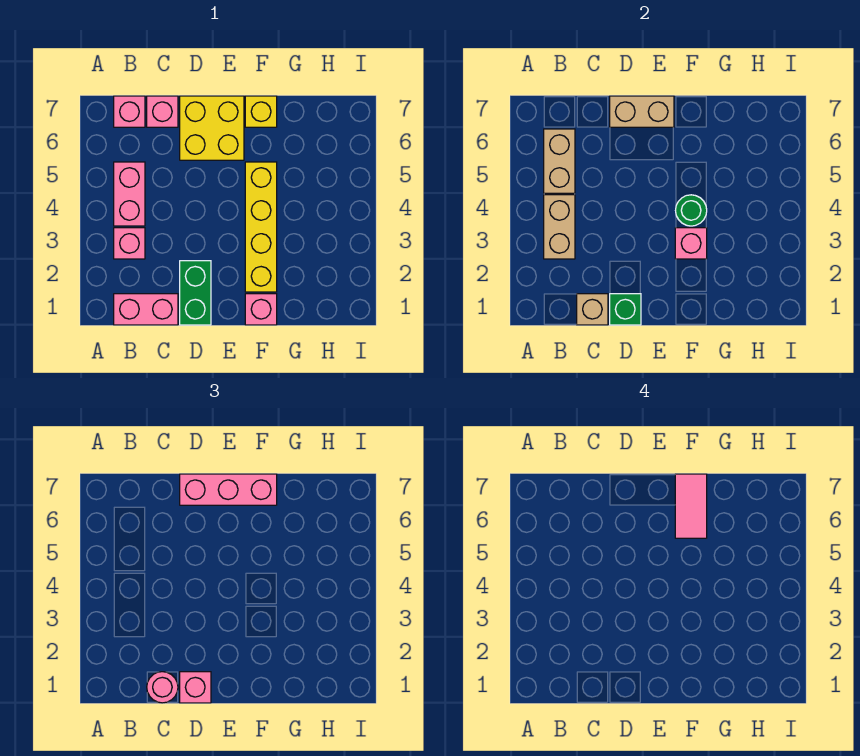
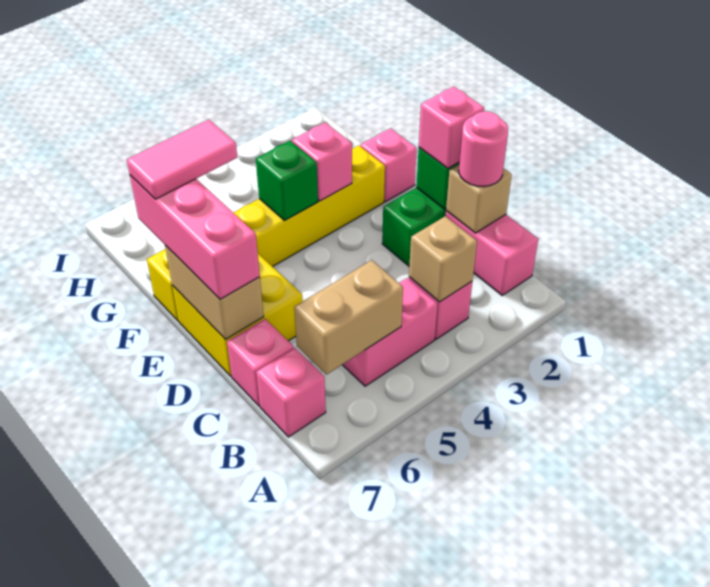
tan 1x2 brick [544,195,575,259] -> tan 1x1 brick [409,216,477,302]
green 1x1 round brick [676,195,707,226] -> green 1x1 brick [256,141,318,221]

